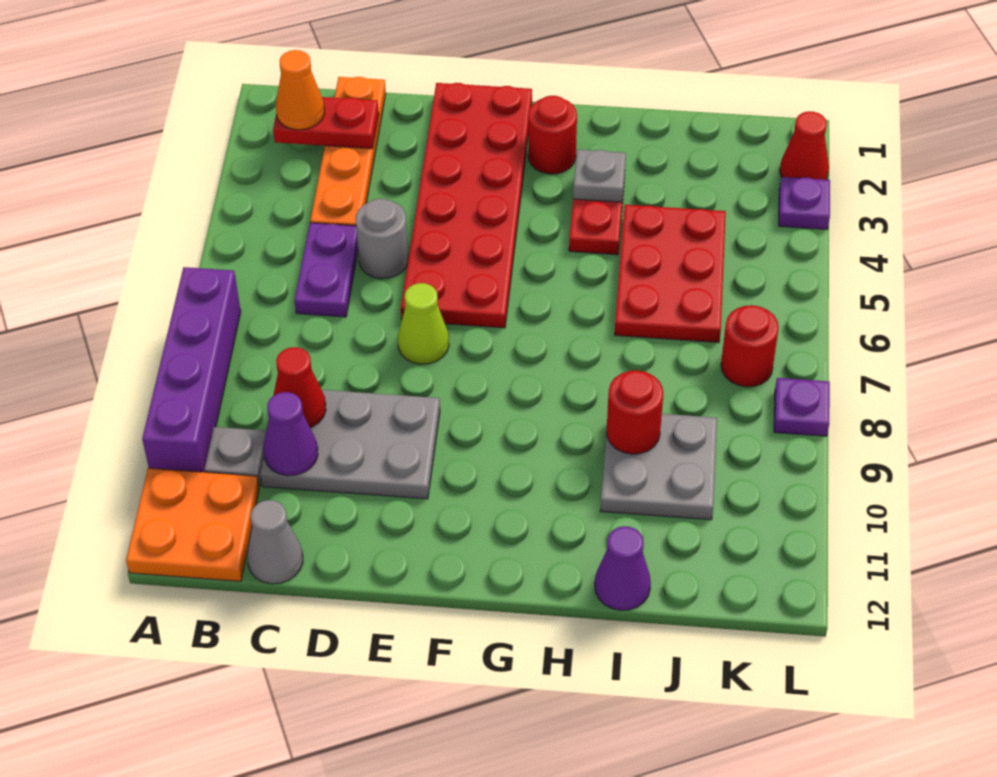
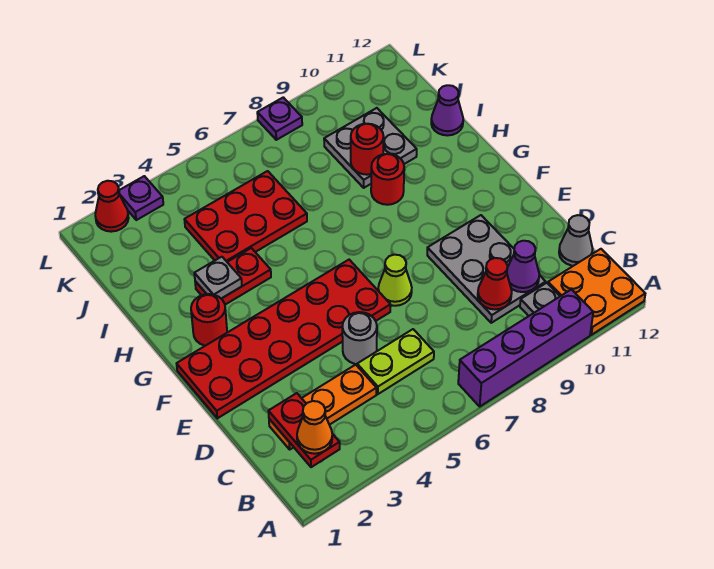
orange 1x4 plate [310,77,386,226] -> orange 1x3 plate [269,365,377,449]
purple 1x2 plate [295,223,358,317] -> lime 1x2 plate [357,329,434,394]
red 1x1 round brick [721,305,779,387] -> red 1x1 round brick moved to [371,154,404,205]

